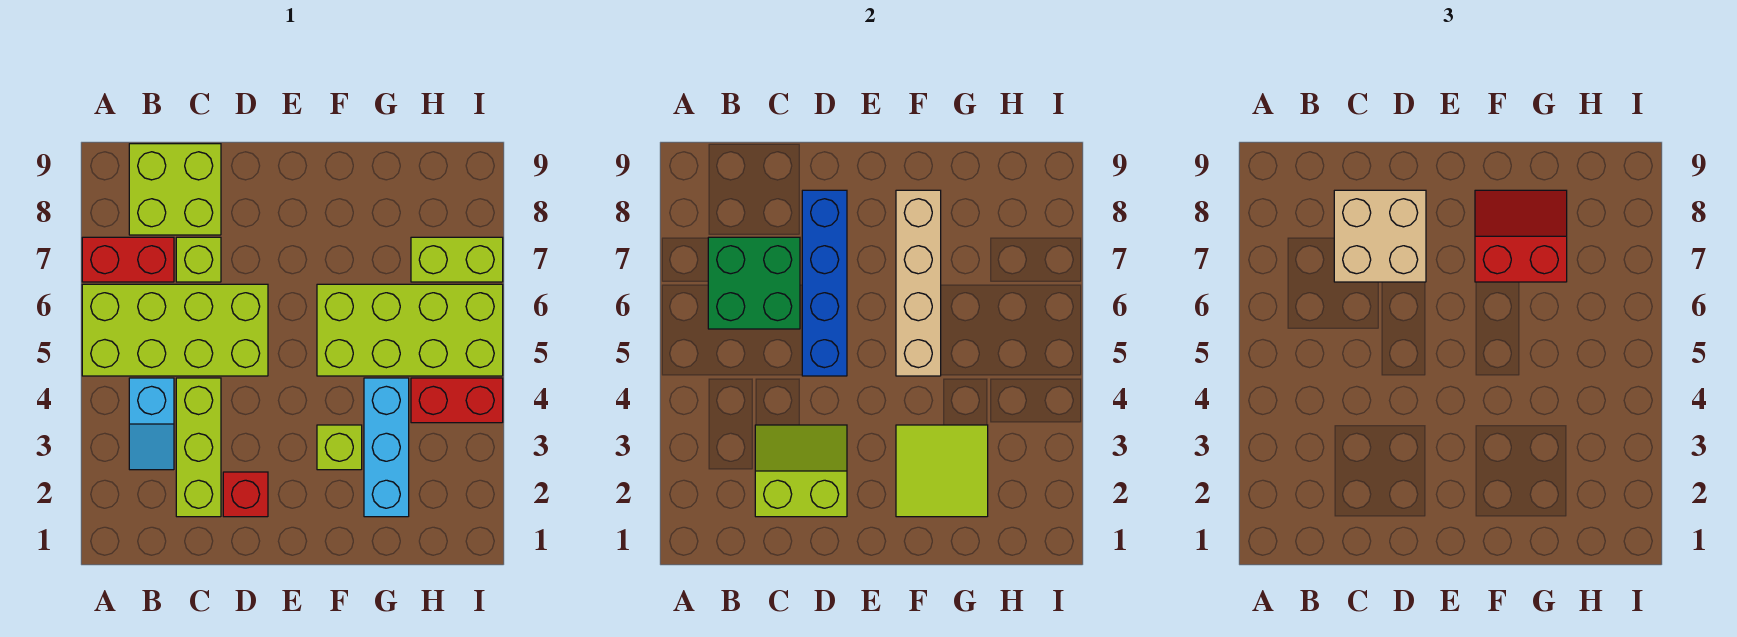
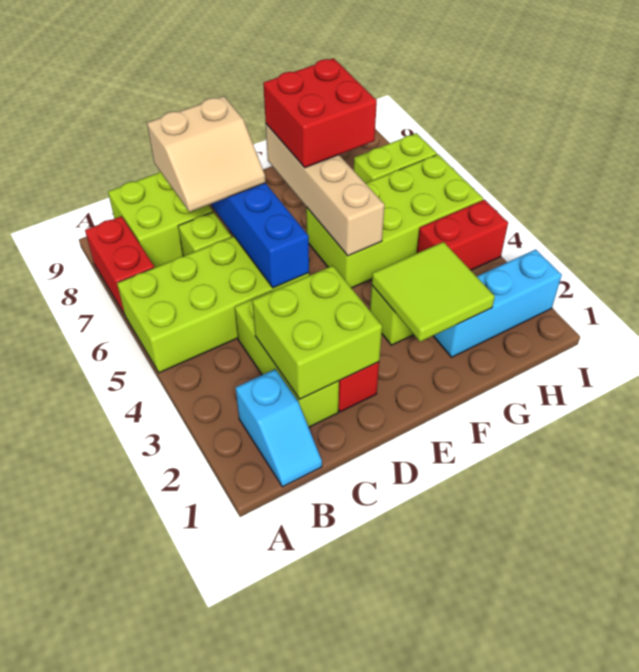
red 1x2 brick [82,237,174,282] -> red 1x2 brick turned to [85,216,154,315]
cyan 1x2 slope [129,378,174,470] -> cyan 1x2 slope moved to [236,369,322,487]
green 2x2 brick [708,237,800,329] -> none
lime 2x2 slope [755,425,847,517] -> lime 2x2 brick [252,266,382,399]
tan 2x2 brick [1334,190,1426,282] -> tan 2x2 slope [147,96,266,212]
red 2x2 slope [1475,190,1567,282] -> red 2x2 brick [263,58,377,168]
cyan 1x3 brick [364,378,409,517] -> cyan 1x3 brick turned to [434,249,562,357]

